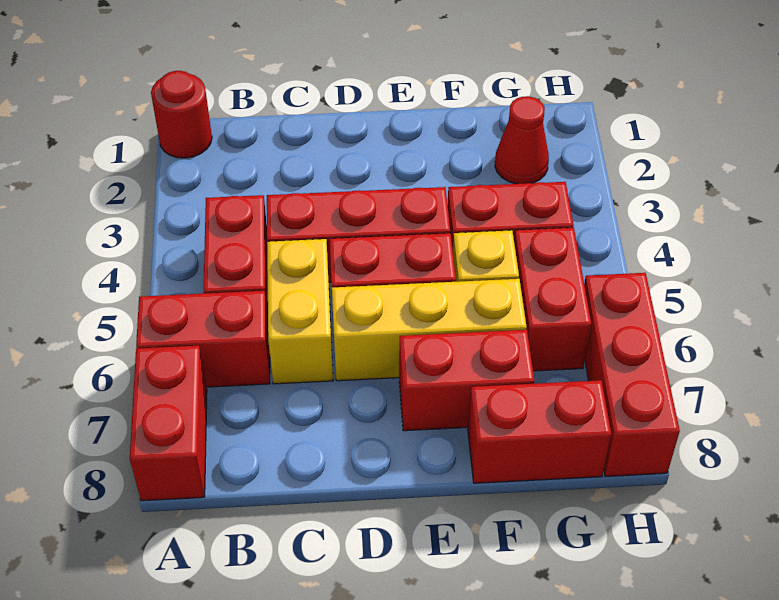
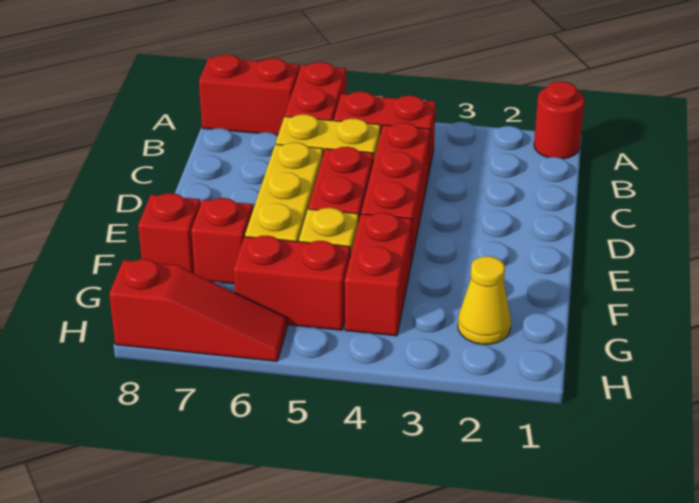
red 1x2 brick [399,330,534,431] -> red 1x1 brick [191,198,253,284]
red 1x2 brick [468,380,611,483] -> red 1x1 brick [138,193,201,273]
red 1x1 cone [495,96,549,184] -> yellow 1x1 cone [458,256,511,344]
red 1x3 brick [584,273,680,476] -> red 1x3 slope [109,259,287,361]

